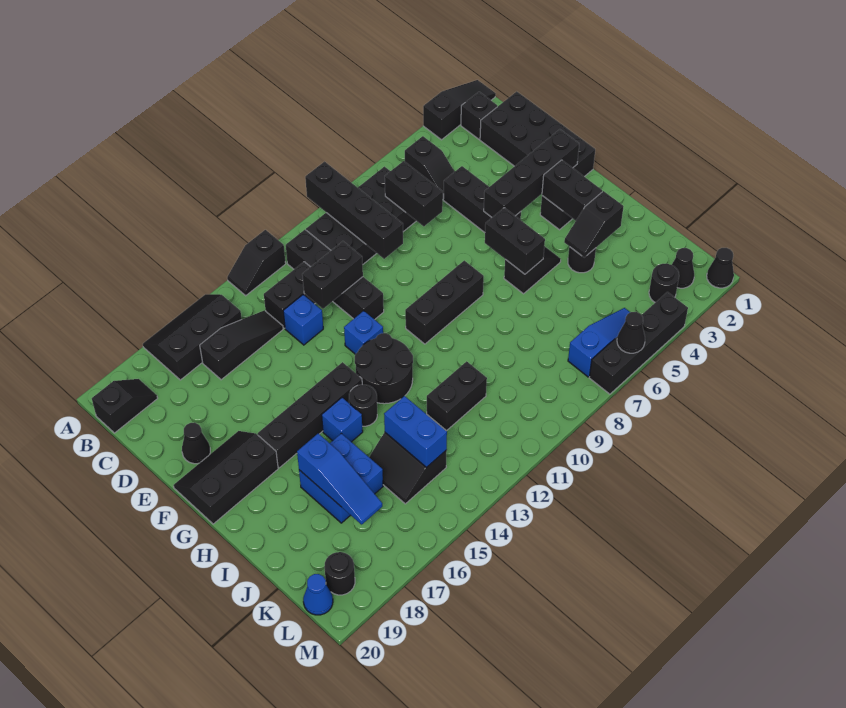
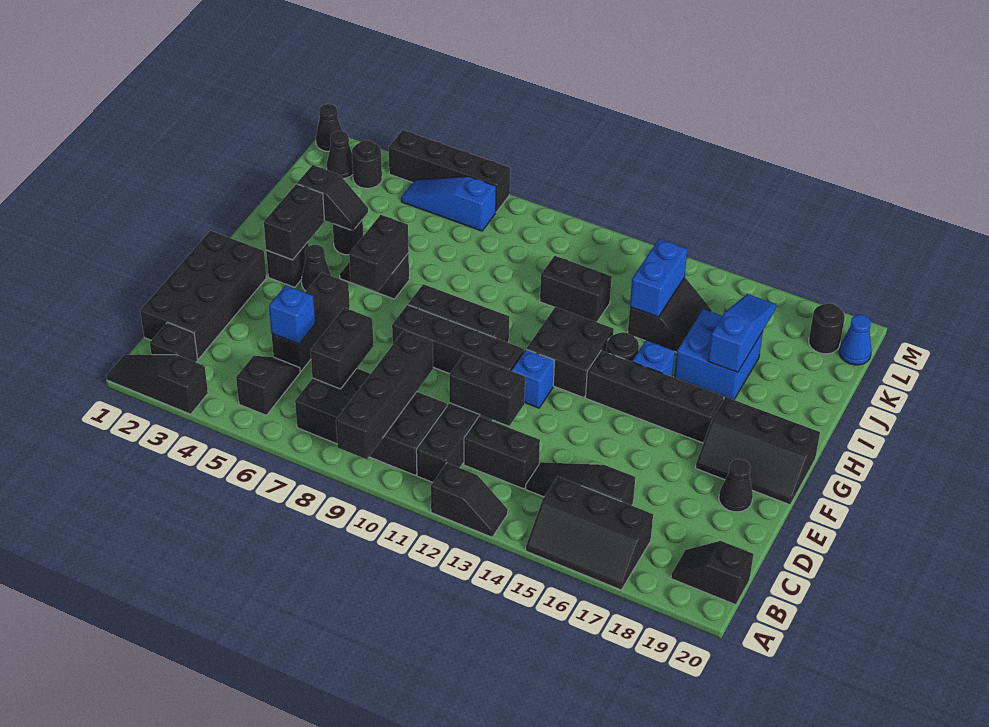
blue 1x1 brick [283,295,323,345] -> blue 1x1 brick moved to [269,285,315,344]
black 1x4 brick [484,129,579,218] -> black 1x4 brick moved to [392,305,525,374]
black 2x2 round brick [355,333,413,404] -> black 2x2 brick [526,307,614,398]
black 1x1 cone [617,312,645,353] -> black 1x1 cone moved to [302,245,331,291]

